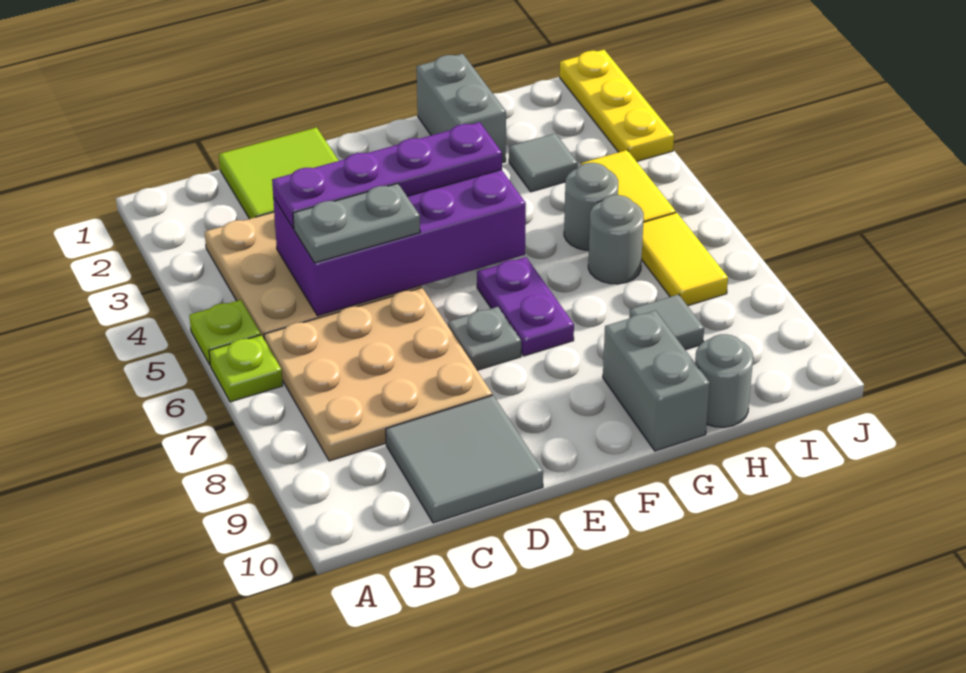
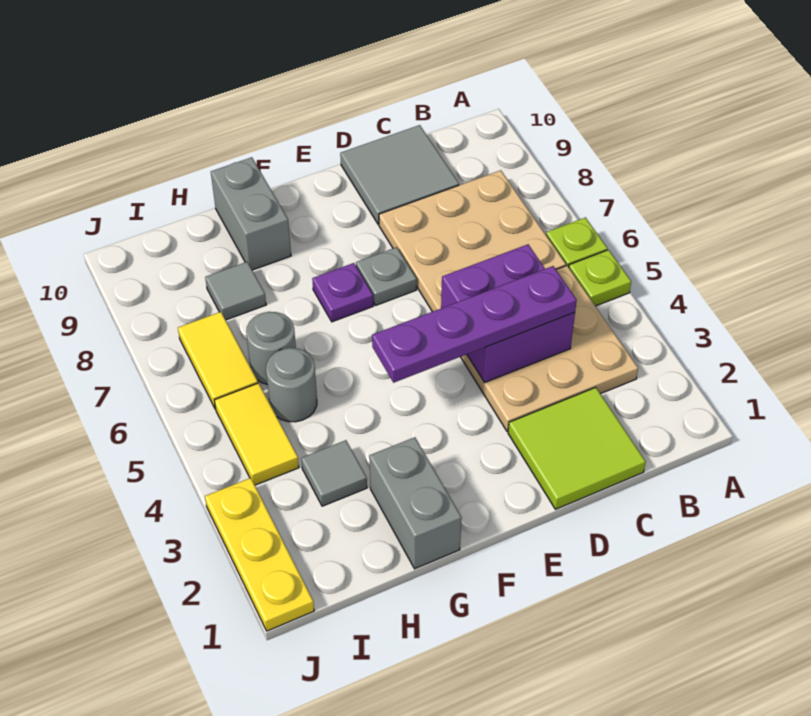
purple 2x4 brick [273,170,526,316] -> purple 2x2 brick [441,244,575,383]
grey 1x2 plate [293,183,420,263] -> none
purple 1x2 plate [477,257,574,356] -> purple 1x1 plate [312,263,373,322]
grey 1x1 round brick [695,334,753,427] -> none

